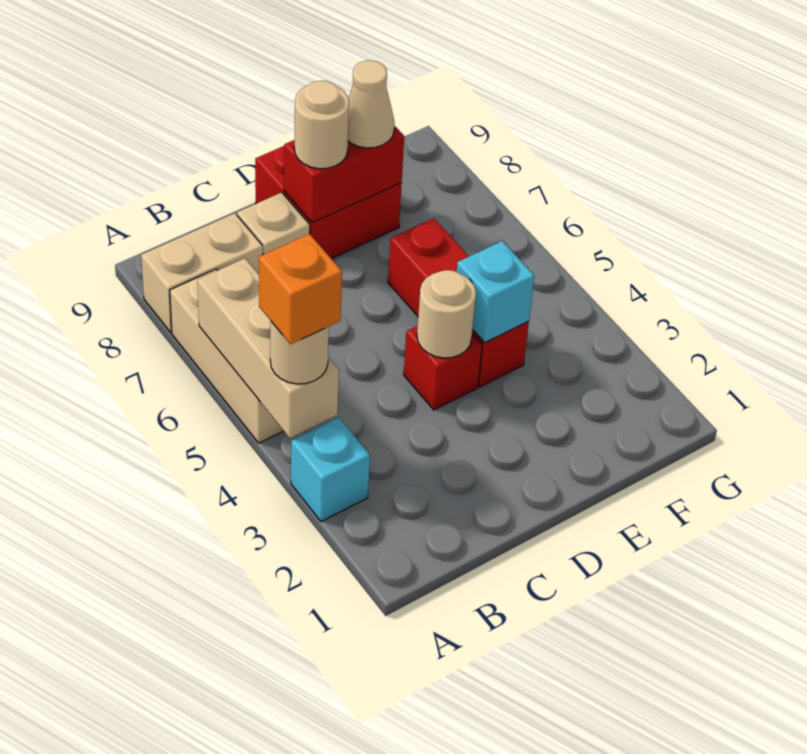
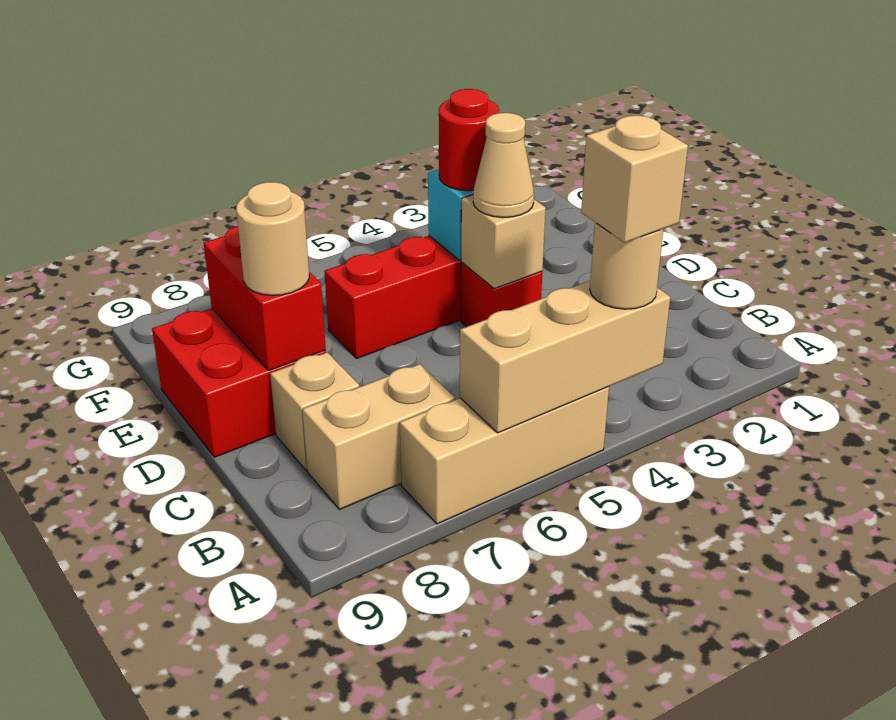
cyan 1x1 brick [291,418,370,522] -> none
orange 1x1 brick [259,234,342,344] -> tan 1x1 brick [581,116,688,243]
tan 1x2 brick [141,213,263,332] -> tan 1x2 brick turned to [302,364,455,510]
tan 1x1 round brick [417,270,476,358] -> tan 1x1 brick [461,195,546,289]
none -> red 1x1 round brick [439,89,499,191]
tan 1x1 cone [348,60,394,148] -> tan 1x1 cone moved to [473,113,534,218]

